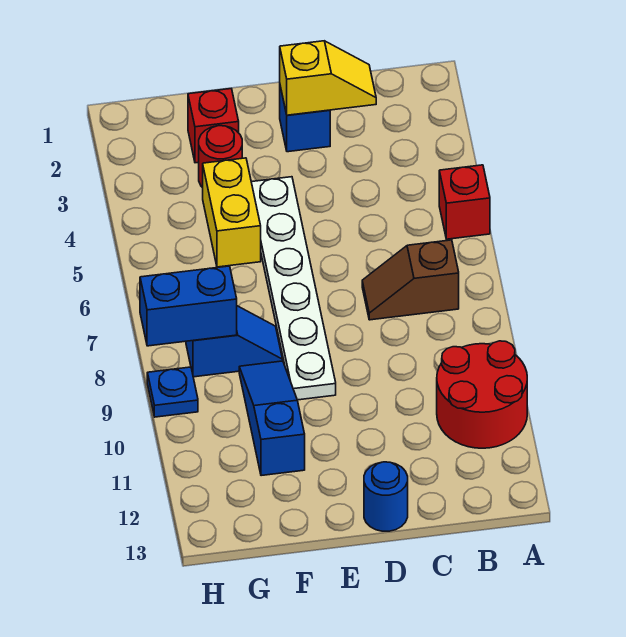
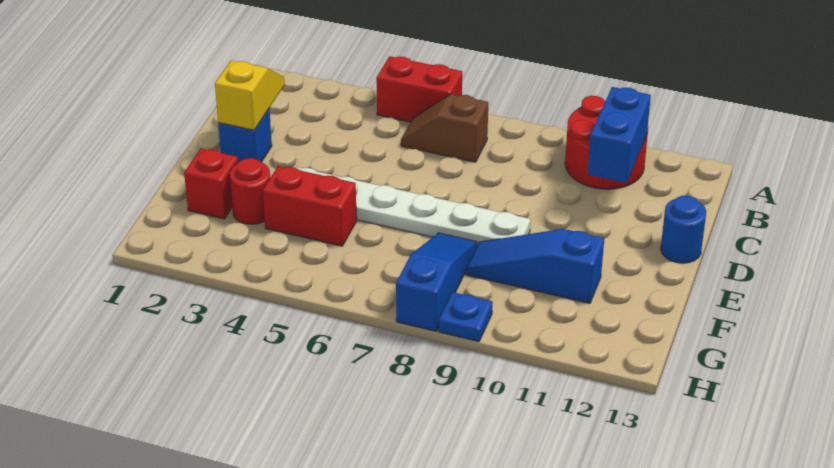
red 1x1 brick [439,165,490,239] -> red 1x2 brick [376,56,462,122]
brown 1x2 slope [362,240,459,320] -> brown 1x2 slope turned to [401,94,488,162]
yellow 1x2 brick [203,158,261,267] -> red 1x2 brick [263,166,357,246]
blue 1x2 slope [186,306,283,377] -> blue 1x3 slope [396,233,477,331]
blue 1x2 brick [140,266,237,346] -> blue 1x2 brick moved to [588,87,651,183]

